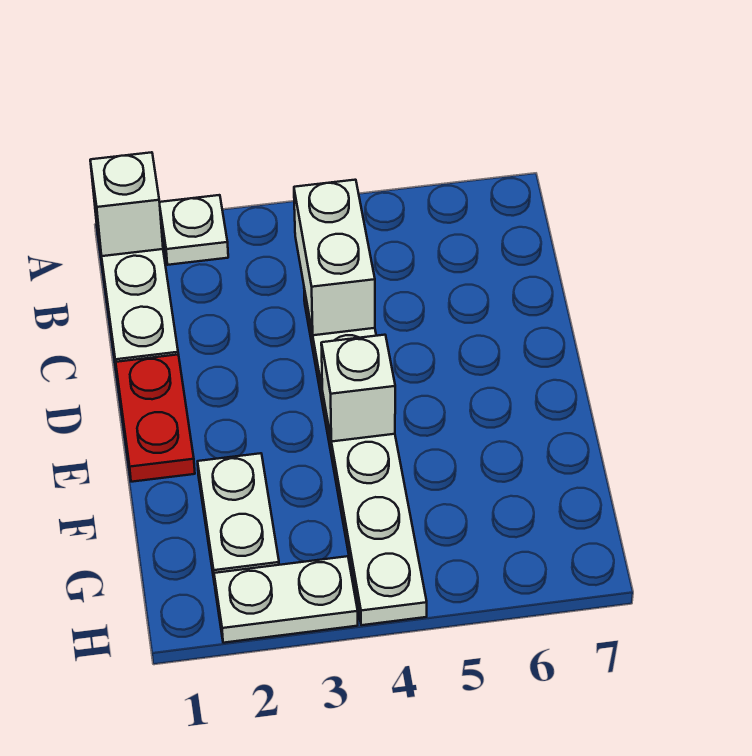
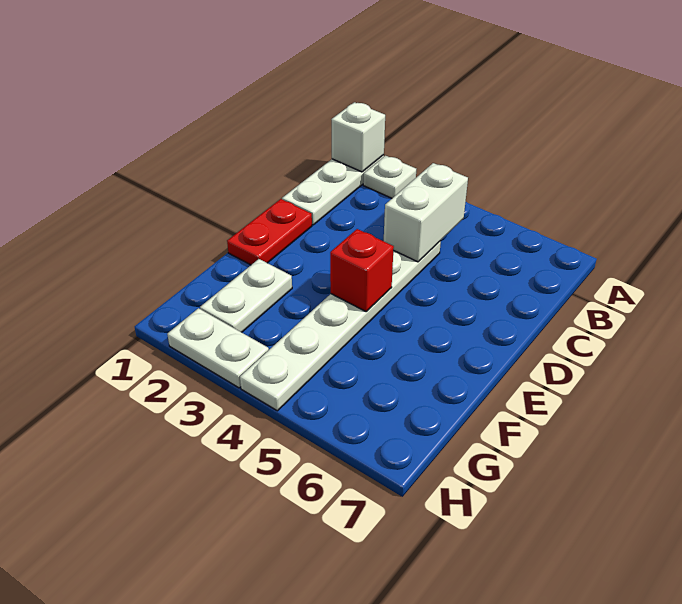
white 1x1 brick [321,335,395,442] -> red 1x1 brick [330,229,394,312]

